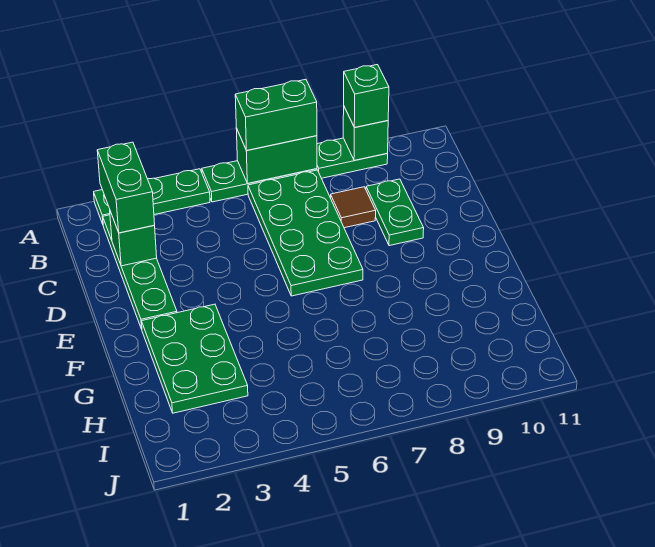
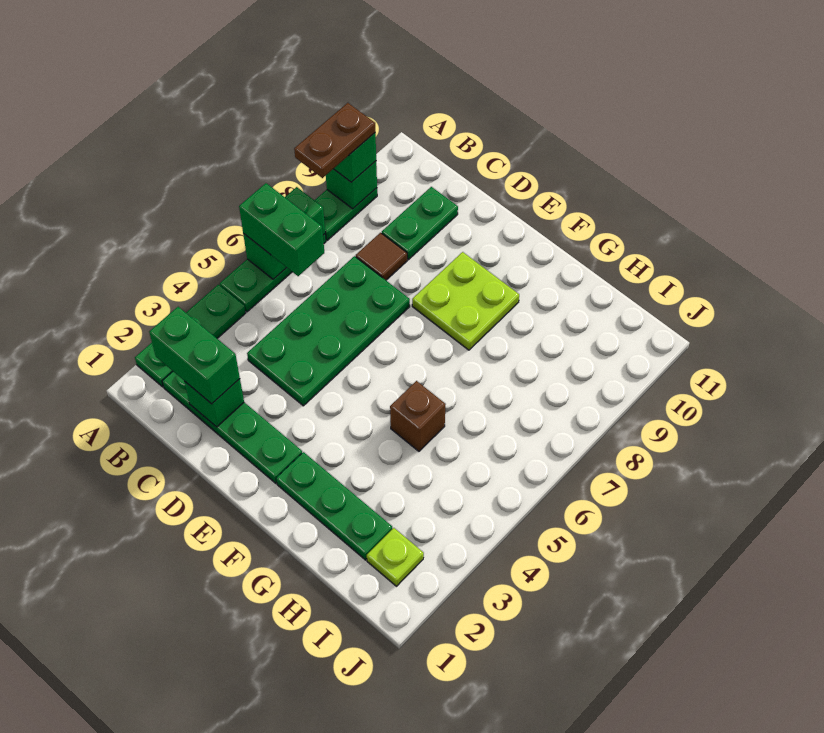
green 1x2 brick [235,79,317,151] -> green 1x2 brick turned to [239,183,324,276]
none -> brown 1x2 plate [294,103,375,178]
green 2x4 plate [248,170,363,296] -> green 2x4 plate turned to [247,256,410,406]
green 1x2 plate [366,179,424,246] -> green 1x2 plate turned to [382,187,458,260]
none -> lime 2x2 plate [412,252,519,350]
green 2x3 plate [141,304,248,413] -> green 1x3 plate [276,452,393,560]
none -> brown 1x1 brick [390,381,446,451]
none -> lime 1x1 plate [367,528,424,586]

